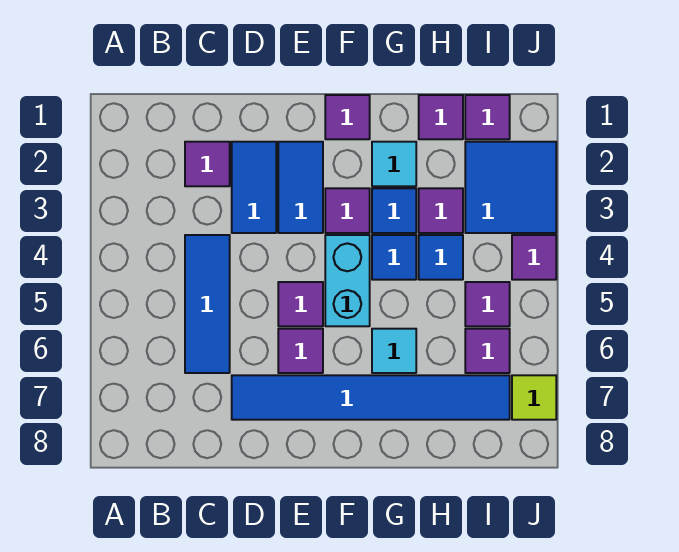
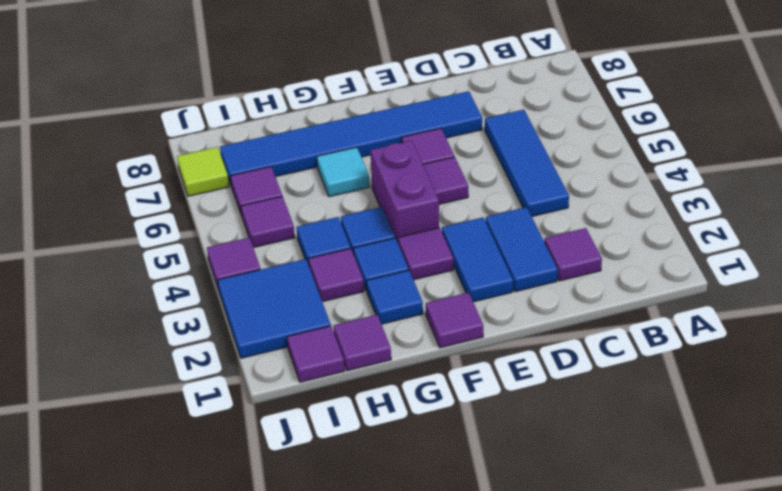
cyan 1x2 brick [325,235,370,326] -> purple 1x2 brick [370,141,439,242]
cyan 1x1 tile [372,142,416,186] -> blue 1x1 tile [366,270,423,324]

